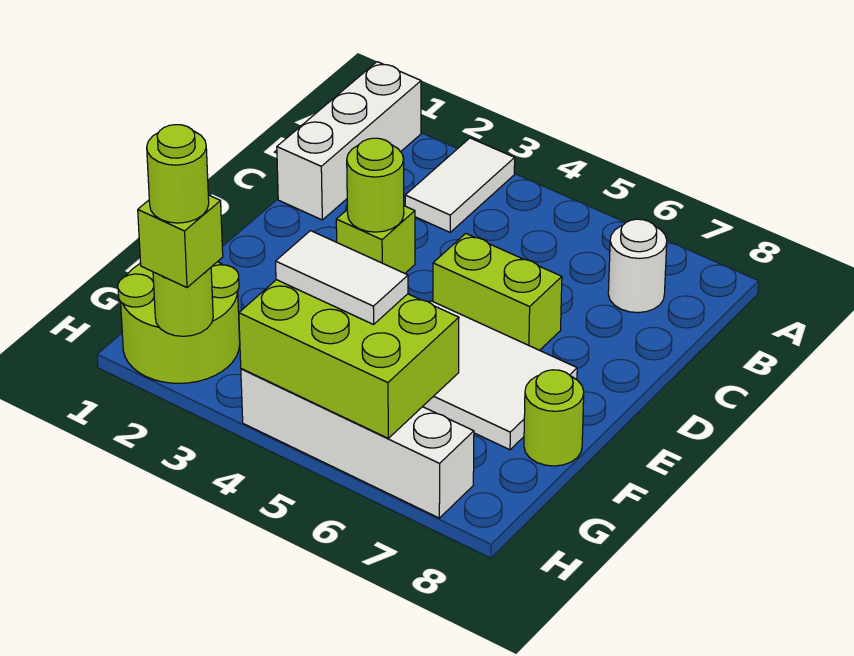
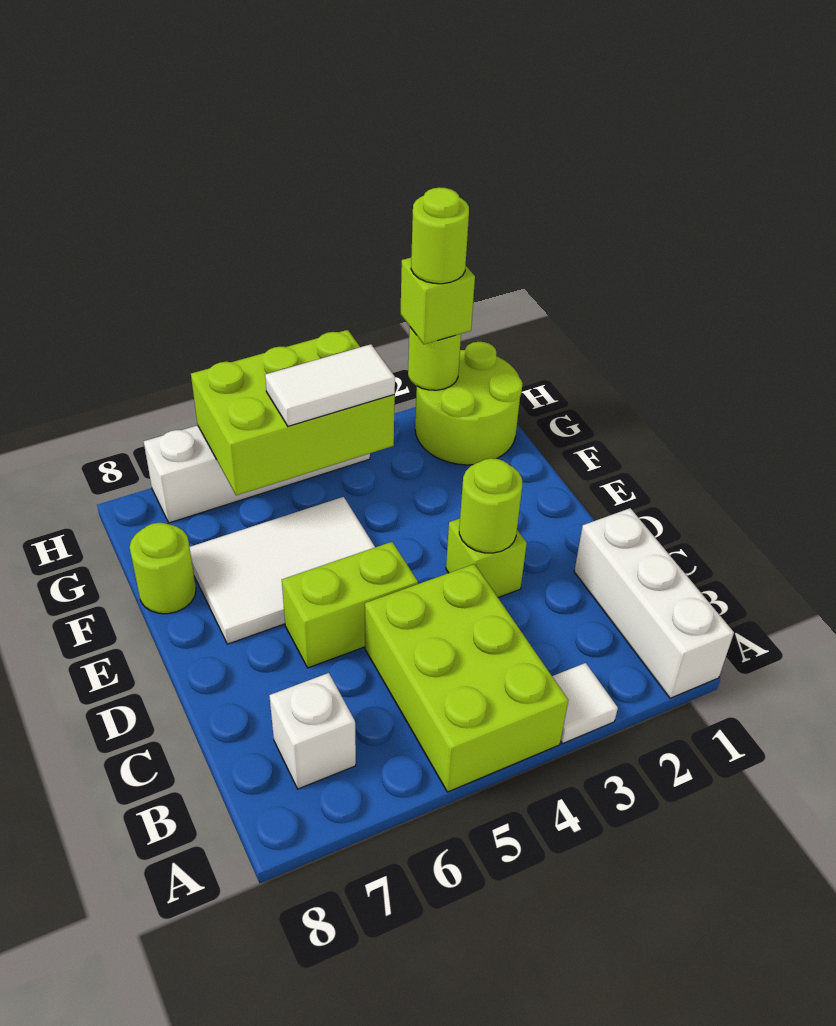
white 1x2 tile [405,138,515,232] -> white 1x1 tile [552,663,618,743]
none -> lime 2x3 brick [365,564,568,792]
white 1x1 round brick [608,219,667,313] -> white 1x1 brick [269,673,356,789]

